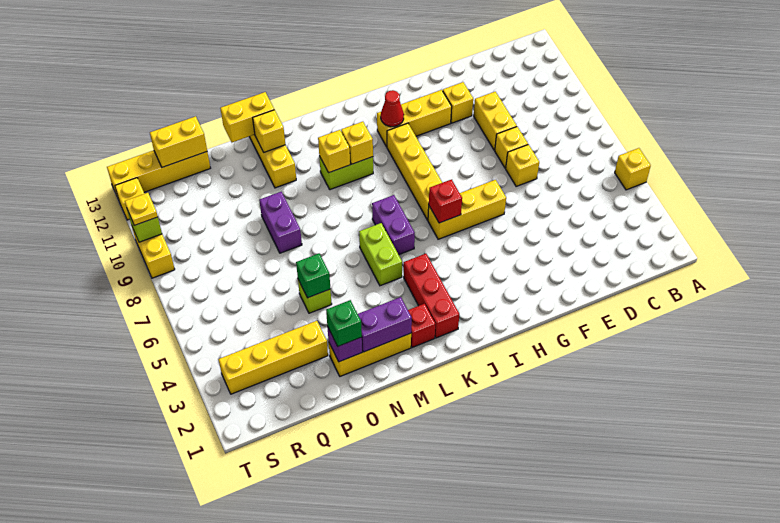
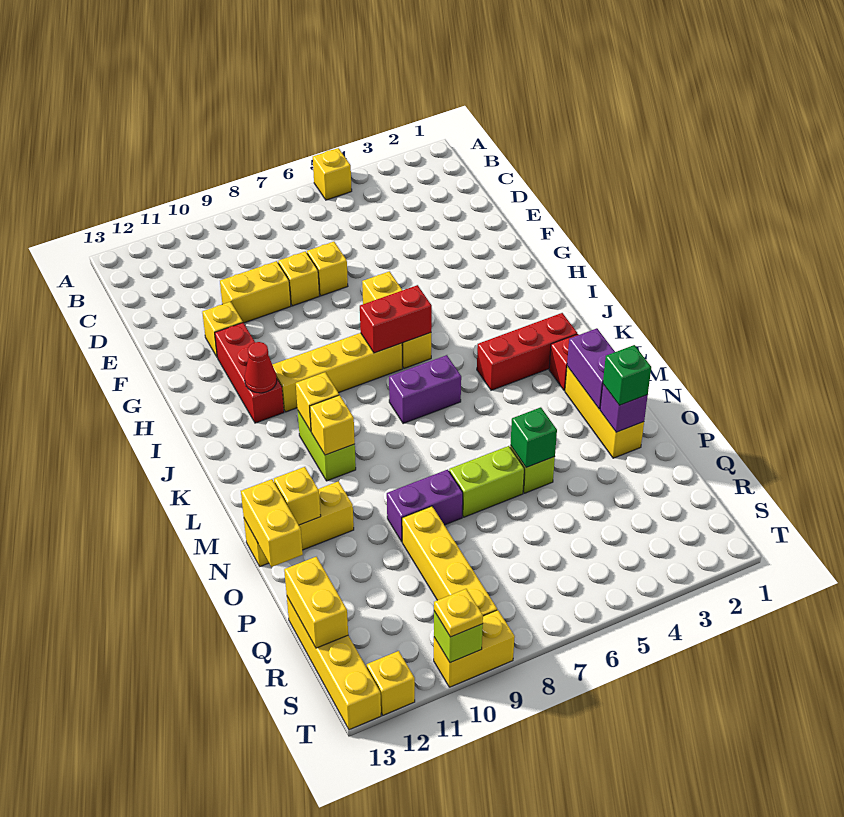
yellow 1x3 brick [377,90,452,147] -> red 1x3 brick [215,323,284,423]
red 1x1 brick [429,179,462,223] -> red 1x2 brick [360,285,432,353]
lime 1x2 brick [359,223,402,286] -> lime 1x2 brick moved to [449,446,524,517]
yellow 1x4 brick [218,321,328,394] -> yellow 1x4 brick moved to [402,506,497,616]

